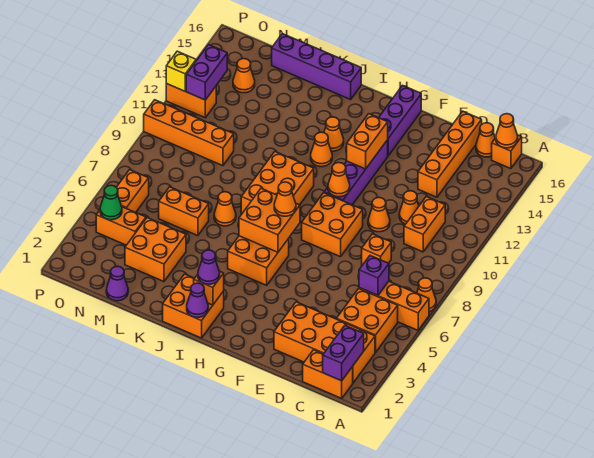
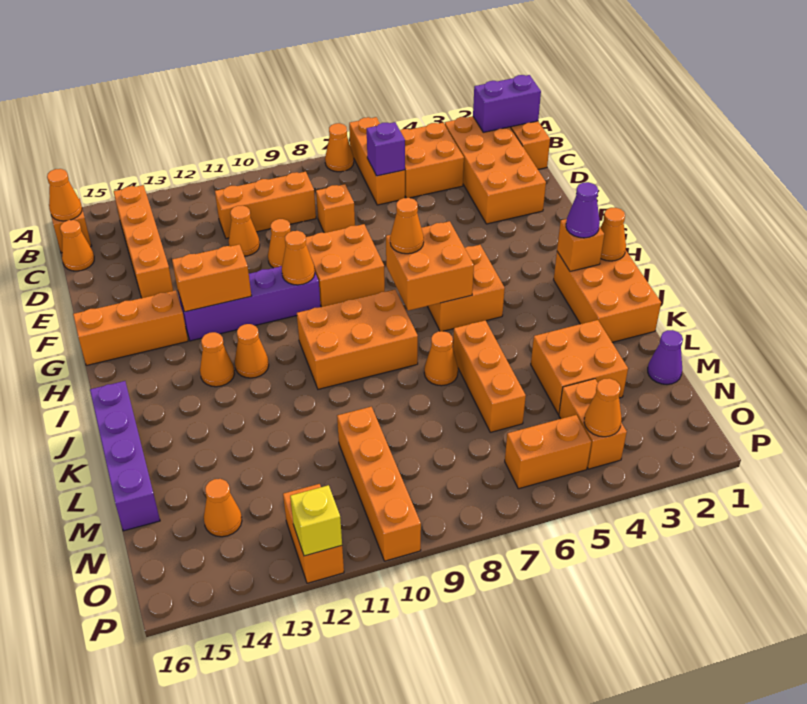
orange 1x2 brick [404,197,445,252] -> orange 1x3 brick [215,172,316,238]
orange 1x4 brick [418,111,482,197] -> orange 1x4 brick turned to [114,185,173,298]
purple 1x3 brick [379,85,421,156] -> orange 1x3 brick [73,290,188,365]
orange 2x2 brick [163,274,224,338] -> orange 2x3 brick [554,250,661,342]
purple 1x1 cone [187,283,208,317] -> orange 1x1 cone [600,208,626,261]
orange 1x2 brick [159,187,209,236] -> orange 1x3 brick [453,320,526,432]
green 1x1 cone [100,185,122,220] -> orange 1x1 cone [584,378,622,437]
purple 1x2 brick [186,45,227,100] -> none

